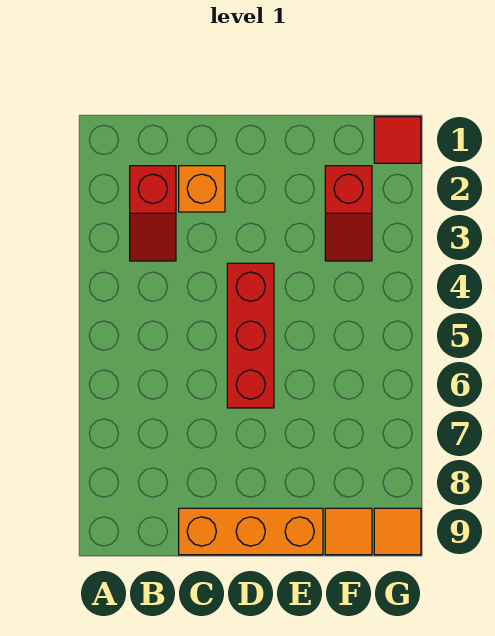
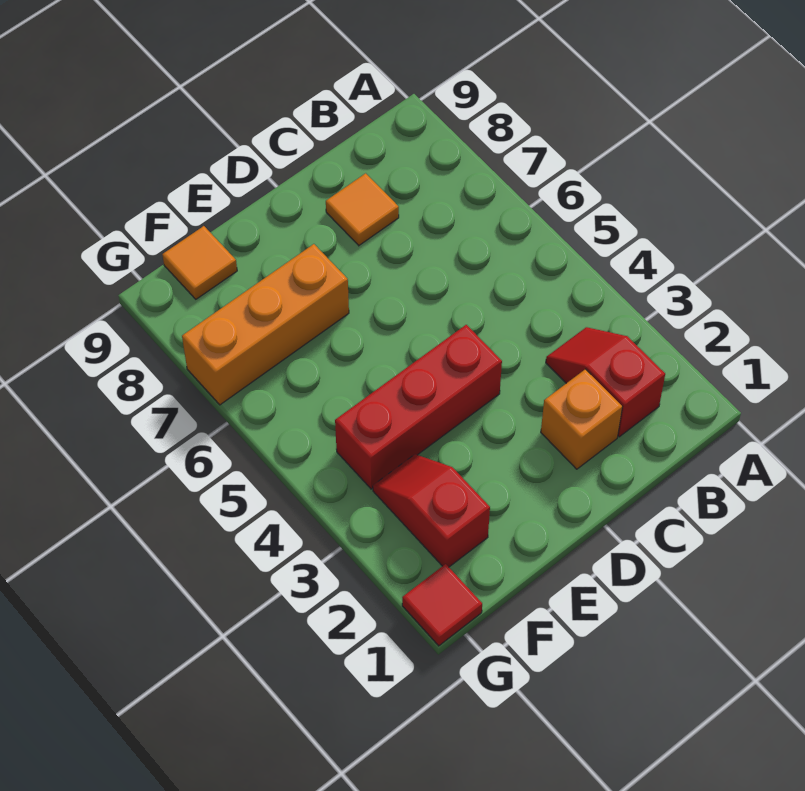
orange 1x3 brick [179,508,323,555] -> orange 1x3 brick moved to [182,244,349,405]
red 1x3 brick [227,263,274,408] -> red 1x3 brick turned to [335,325,502,489]
orange 1x1 tile [374,508,421,555] -> orange 1x1 tile moved to [326,173,399,245]

